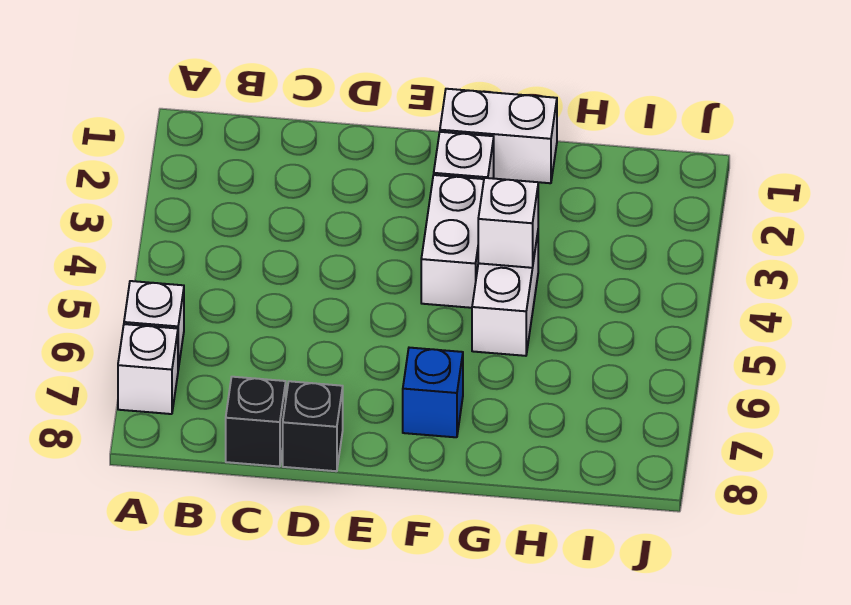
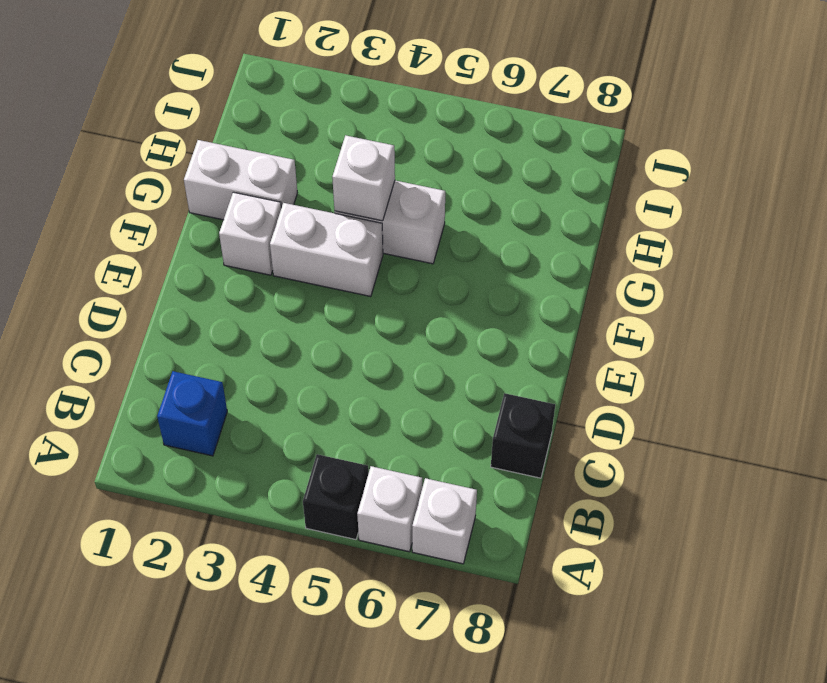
black 1x1 brick [283,381,343,471] -> black 1x1 brick moved to [303,454,368,540]
white 1x2 brick [440,89,557,183] -> white 1x2 brick turned to [184,140,297,220]
blue 1x1 brick [403,348,463,437] -> blue 1x1 brick moved to [157,371,227,456]

